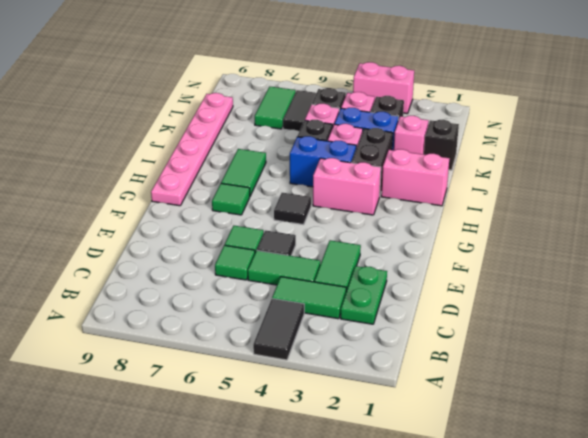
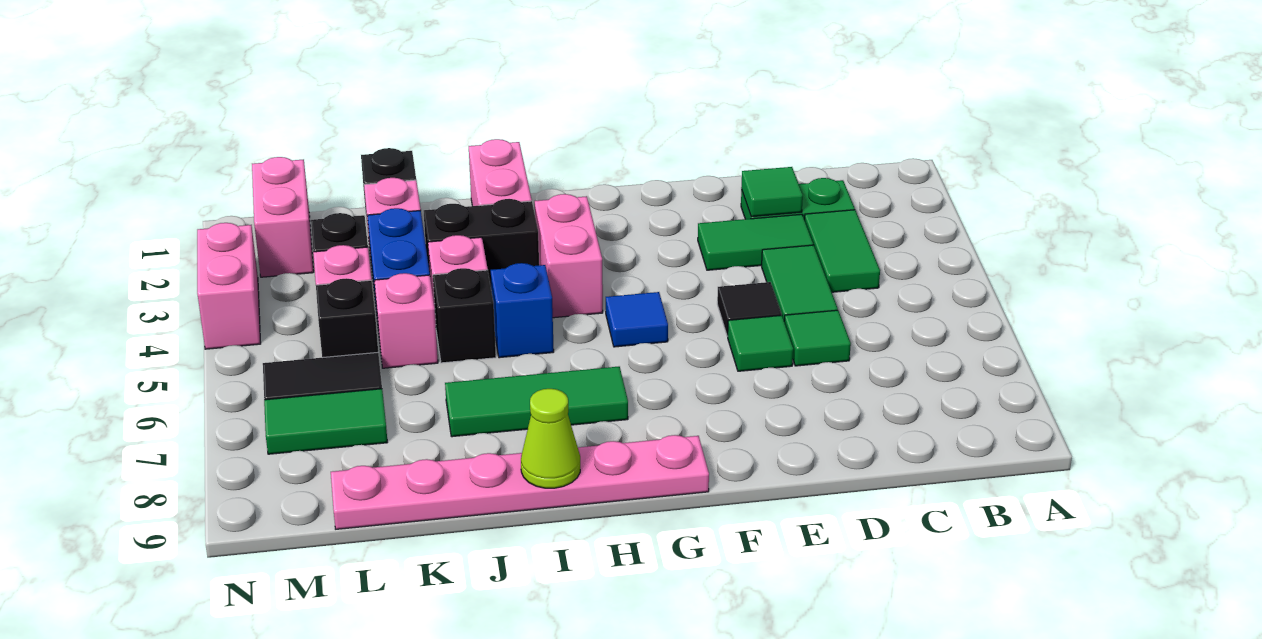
black 1x2 tile [253,299,304,360] -> none
black 1x1 tile [274,193,311,225] -> blue 1x1 tile [606,292,668,347]
green 1x1 tile [212,183,250,215] -> green 1x1 tile moved to [741,167,803,217]
green 1x2 tile [221,149,266,196] -> green 1x3 tile [445,367,628,437]
blue 1x2 brick [290,136,356,187] -> blue 1x1 brick [491,263,554,358]
none -> lime 1x1 cone [521,389,580,488]
none -> pink 1x2 brick [252,157,314,277]

